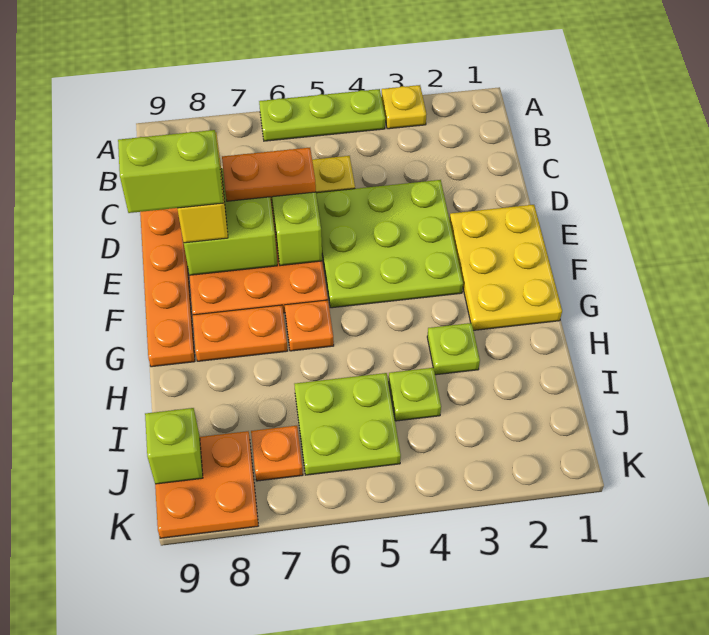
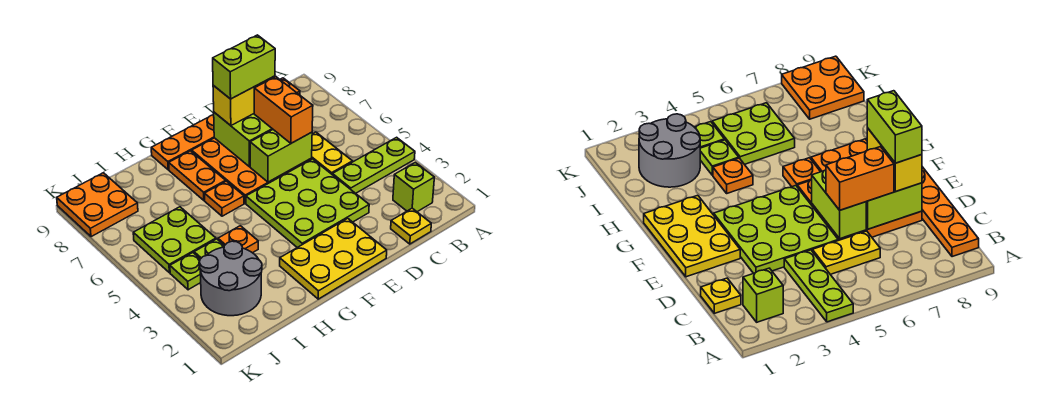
yellow 1x1 plate [381,85,427,129] -> yellow 1x1 plate moved to [391,208,431,244]
lime 1x3 plate [259,89,385,141] -> lime 1x3 plate turned to [332,137,415,193]
orange 1x2 plate [222,148,316,201] -> orange 1x2 brick [254,77,313,143]
lime 1x2 brick [118,130,223,213] -> lime 1x2 brick turned to [213,35,275,99]
lime 1x1 plate [427,323,480,375] -> lime 1x1 plate moved to [170,253,201,290]
none -> grey 2x2 round brick [199,241,262,316]
orange 1x1 plate [251,426,303,481] -> orange 1x1 plate moved to [218,226,258,253]
lime 1x1 brick [145,408,203,484] -> lime 1x1 brick moved to [393,162,434,212]

